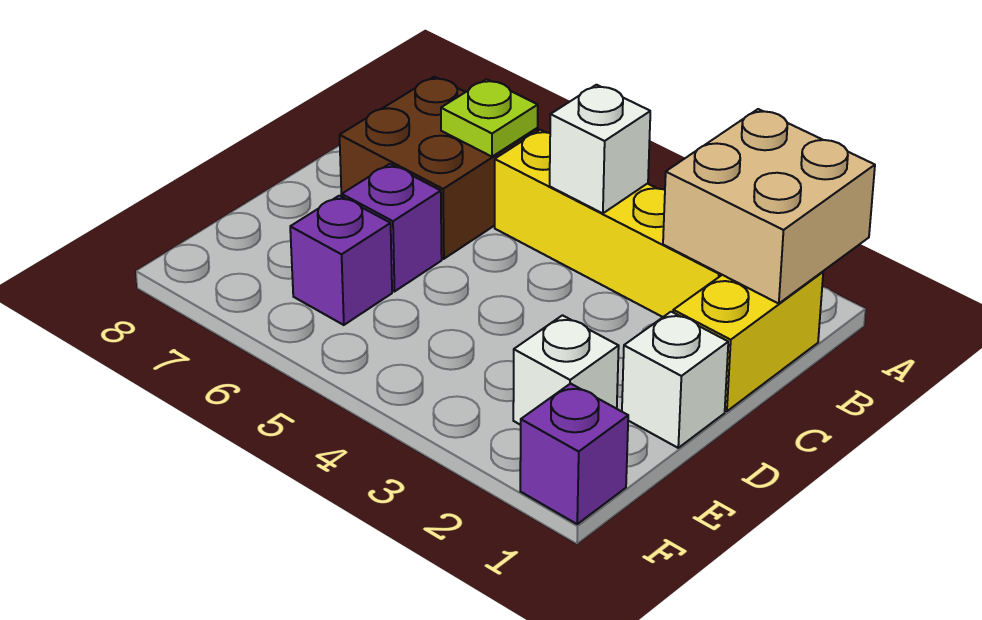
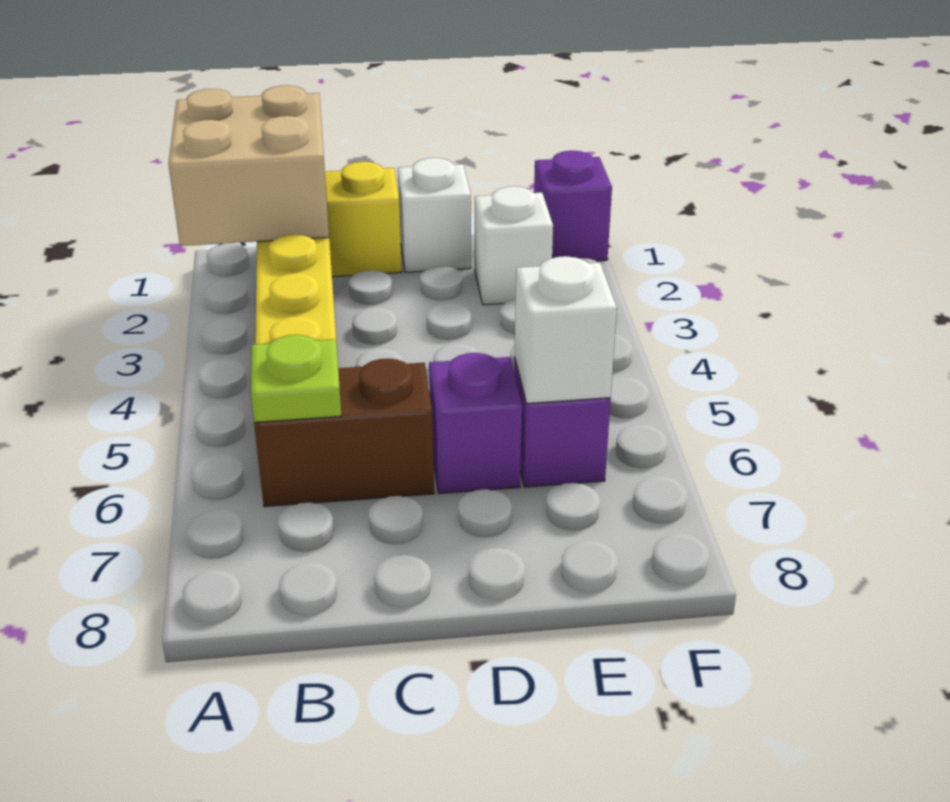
white 1x1 brick [550,85,650,213] -> white 1x1 brick moved to [514,256,617,404]
brown 2x2 brick [340,77,538,259] -> brown 1x2 brick [254,359,434,507]

